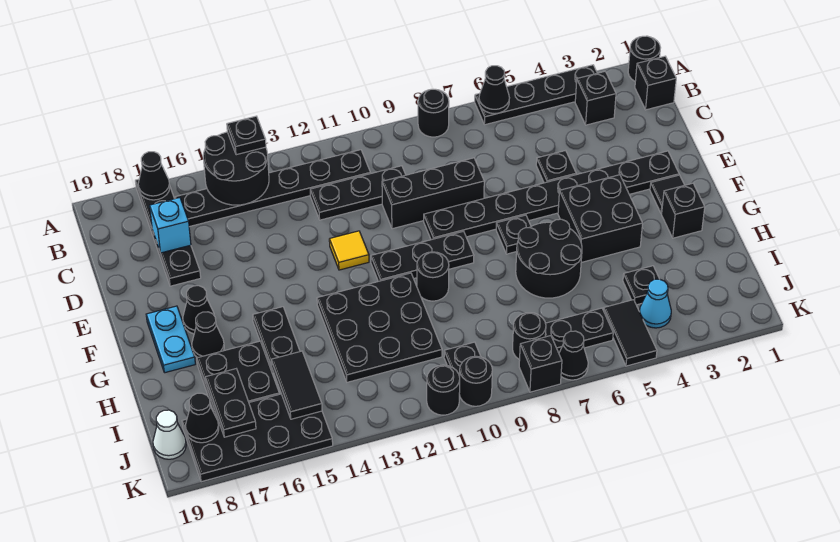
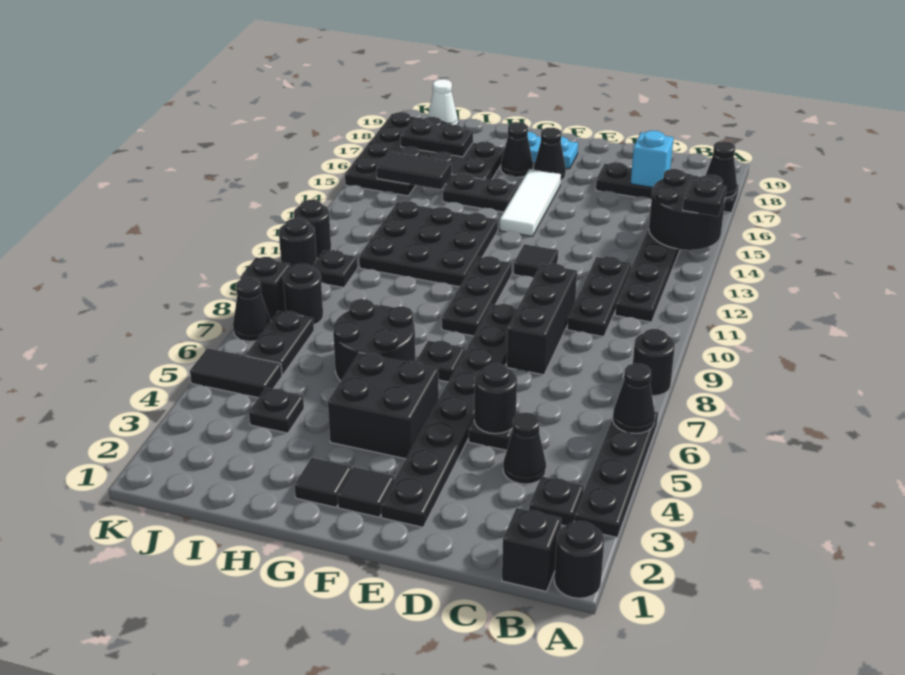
black 1x1 brick [575,72,616,125] -> black 1x1 plate [529,477,584,526]
yellow 1x1 tile [329,231,369,270] -> black 1x1 tile [514,244,558,278]
none -> white 1x3 tile [500,169,561,236]
black 1x1 brick [662,183,705,238] -> black 1x1 tile [295,458,352,507]
black 1x1 round brick [417,252,449,301] -> black 1x1 round brick moved to [474,364,517,434]
cyan 1x1 cone [639,279,671,328] -> none
black 1x1 cone [185,393,219,443] -> black 1x1 cone moved to [503,413,546,484]

